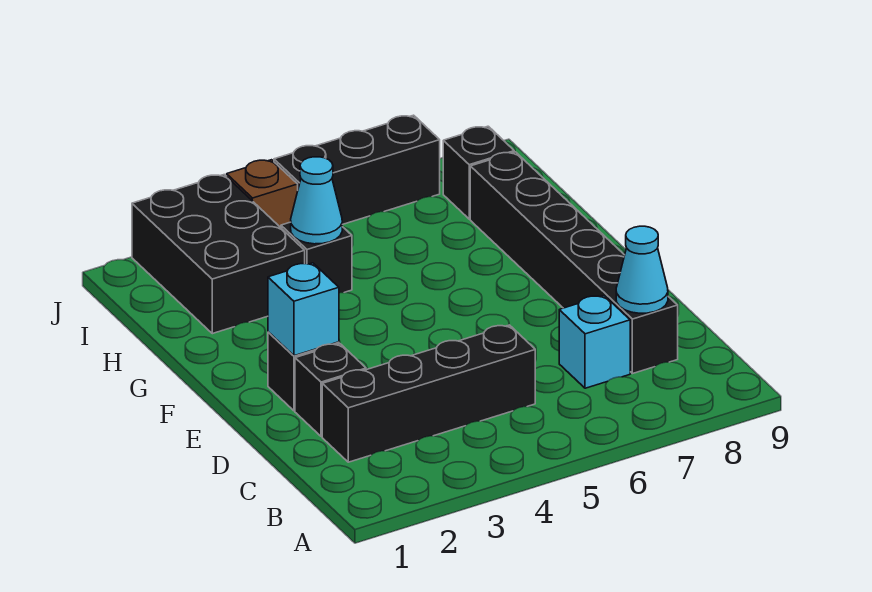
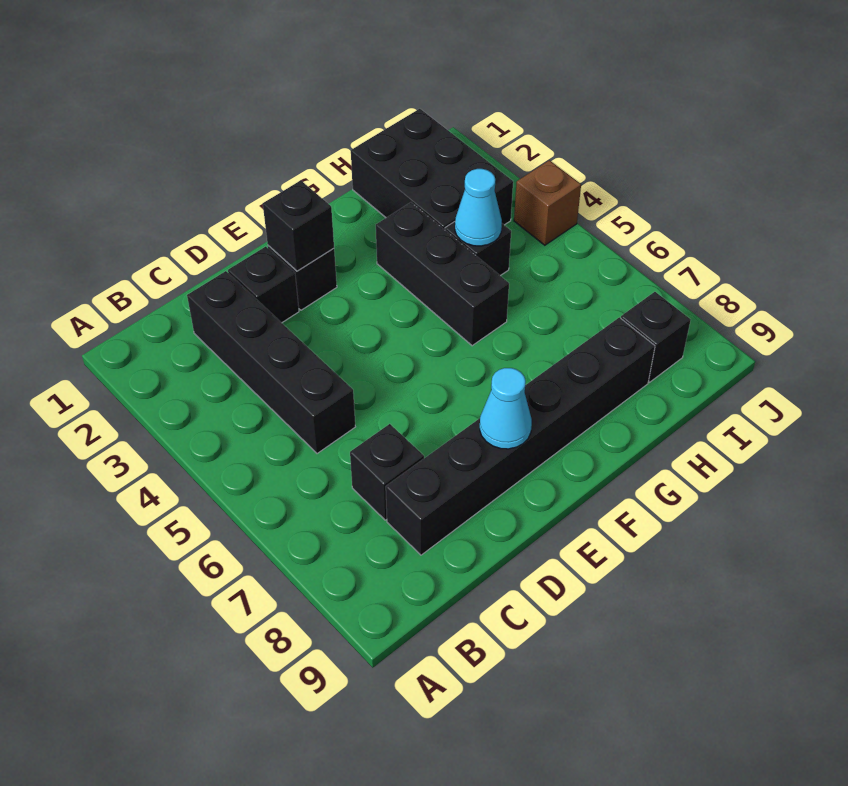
cyan 1x1 brick [559,296,630,388] -> black 1x1 brick [350,424,424,520]
cyan 1x1 cone [616,226,668,313] -> cyan 1x1 cone moved to [480,368,532,449]
cyan 1x1 brick [268,263,339,356] -> black 1x1 brick [263,180,334,271]
black 2x3 brick [132,175,305,334] -> black 2x3 brick turned to [351,109,513,230]
black 1x3 brick [274,115,440,225] -> black 1x3 brick moved to [376,202,509,346]

